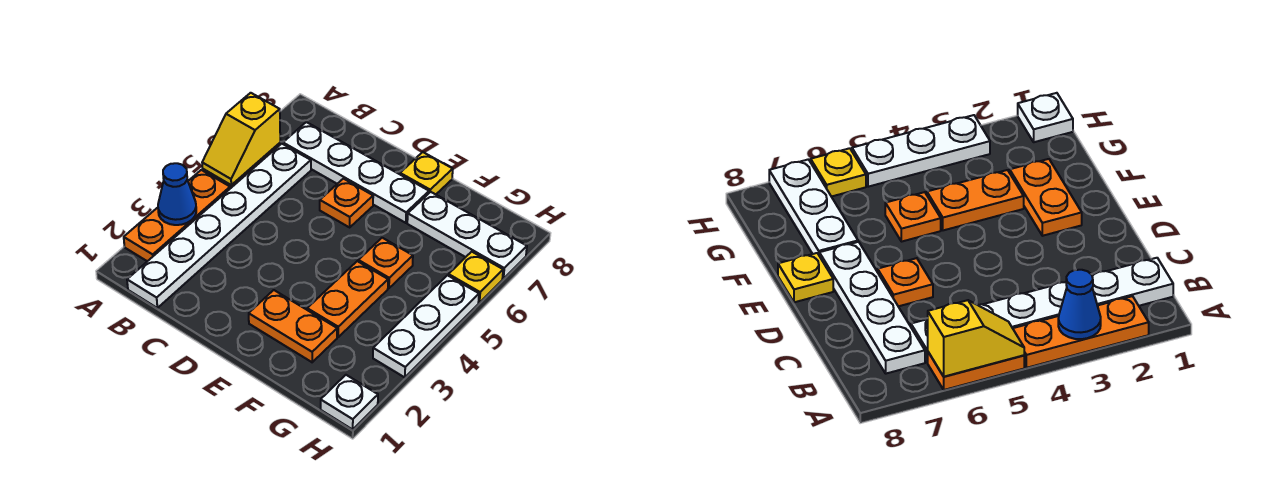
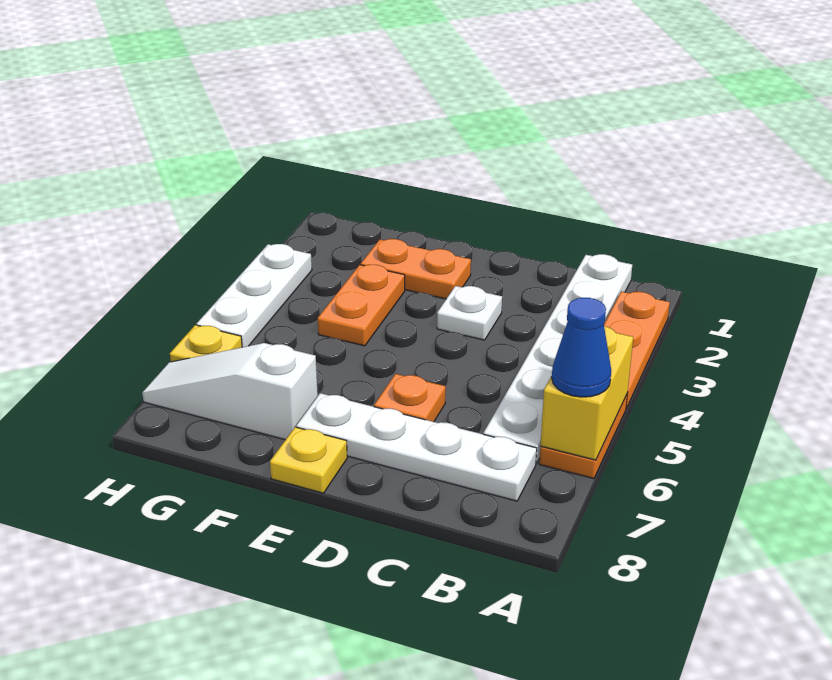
blue 1x1 cone [158,163,196,225] -> blue 1x1 cone moved to [552,298,611,397]
yellow 1x2 slope [202,93,280,185] -> yellow 1x2 brick [540,326,633,460]
orange 1x1 plate [358,238,413,288] -> none
white 1x3 plate [407,192,527,279] -> white 1x3 slope [142,343,318,440]
white 1x1 plate [321,375,378,429] -> white 1x1 plate moved to [437,286,502,340]

